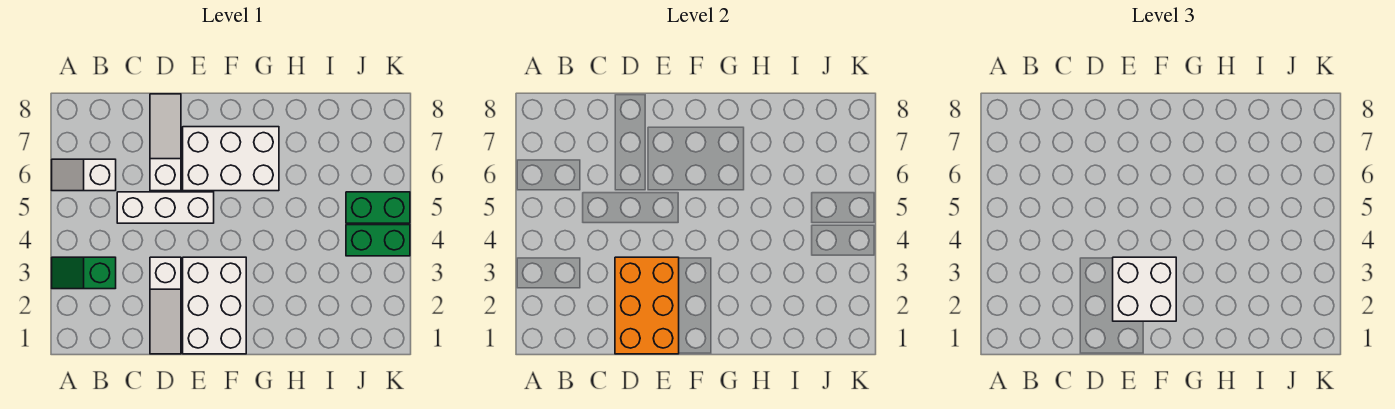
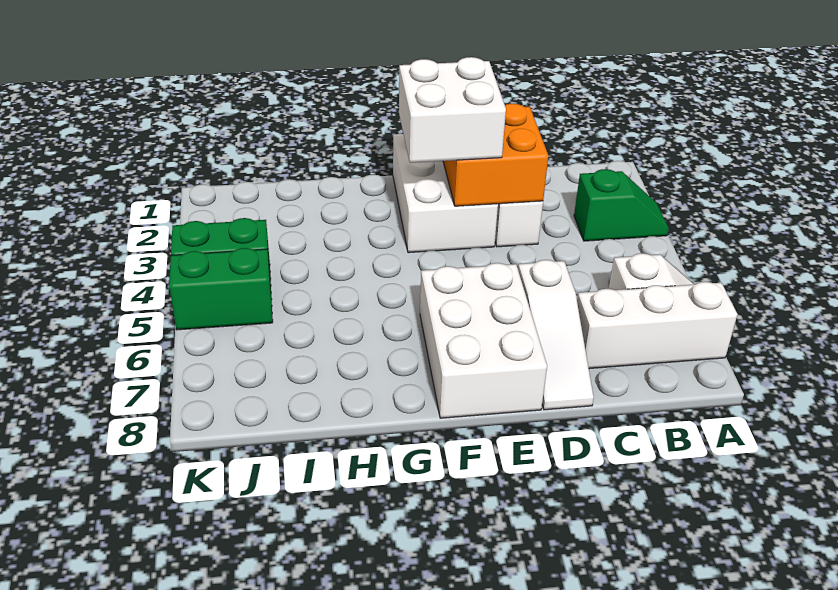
white 1x3 brick [117,192,214,223] -> white 1x3 brick moved to [577,282,737,369]
orange 2x3 brick [615,257,679,354] -> orange 2x2 brick [443,104,548,206]
white 2x3 brick [183,127,279,191] -> white 2x3 brick turned to [420,263,547,418]

